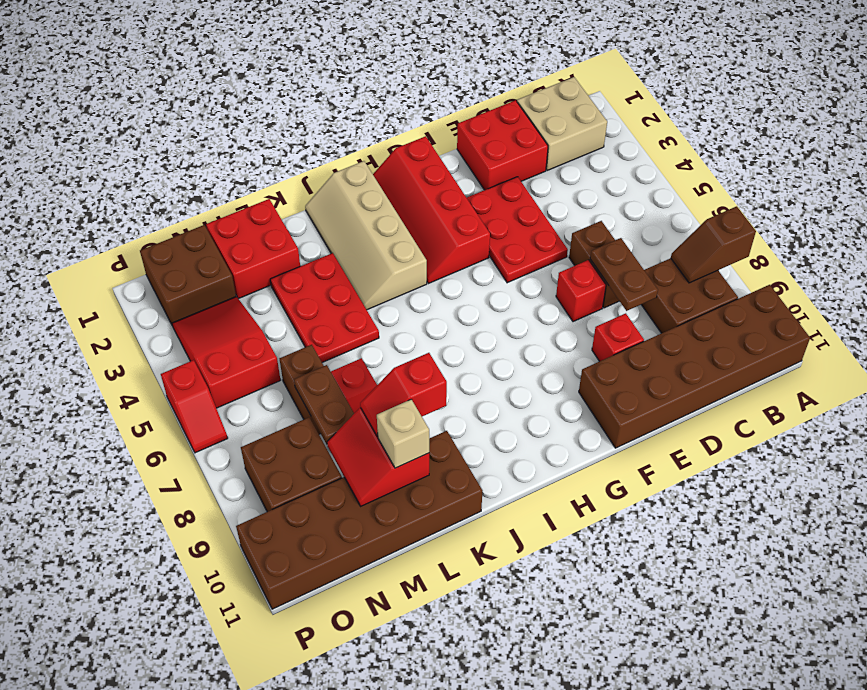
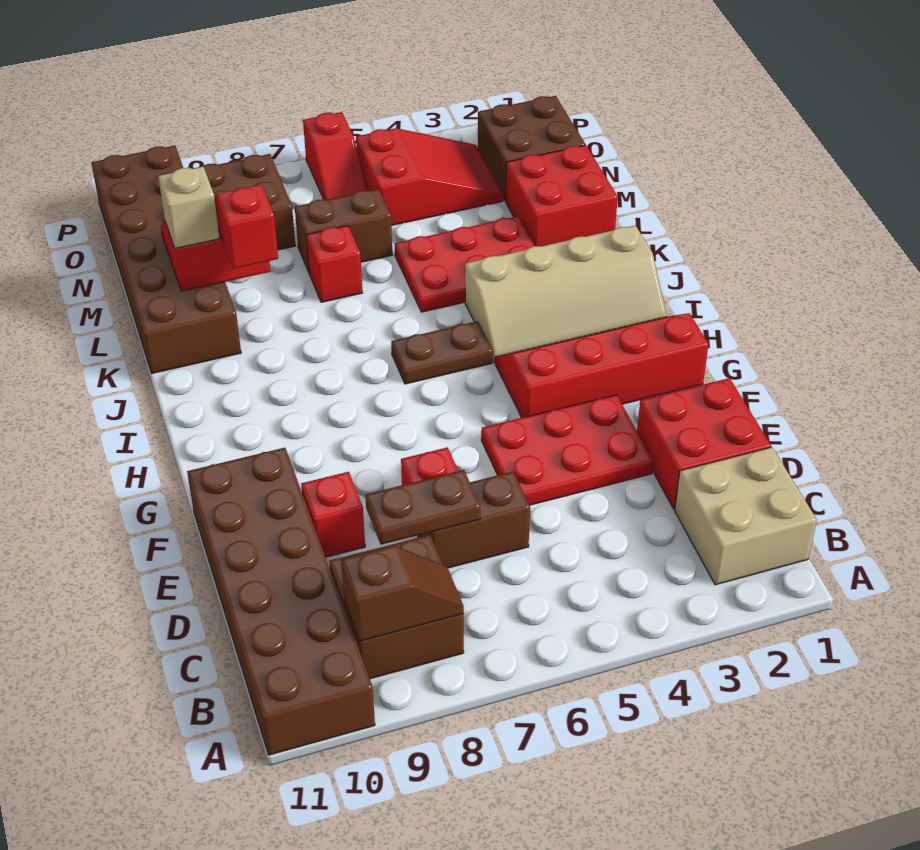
brown 1x2 slope [671,206,756,283] -> brown 1x2 slope turned to [341,546,464,641]
tan 2x4 slope [305,161,427,310] -> tan 2x4 slope turned to [465,225,667,363]
brown 1x2 plate [294,365,354,444] -> brown 1x2 plate moved to [391,321,493,384]
red 1x2 slope [161,360,228,453] -> red 1x2 slope turned to [303,112,366,200]

